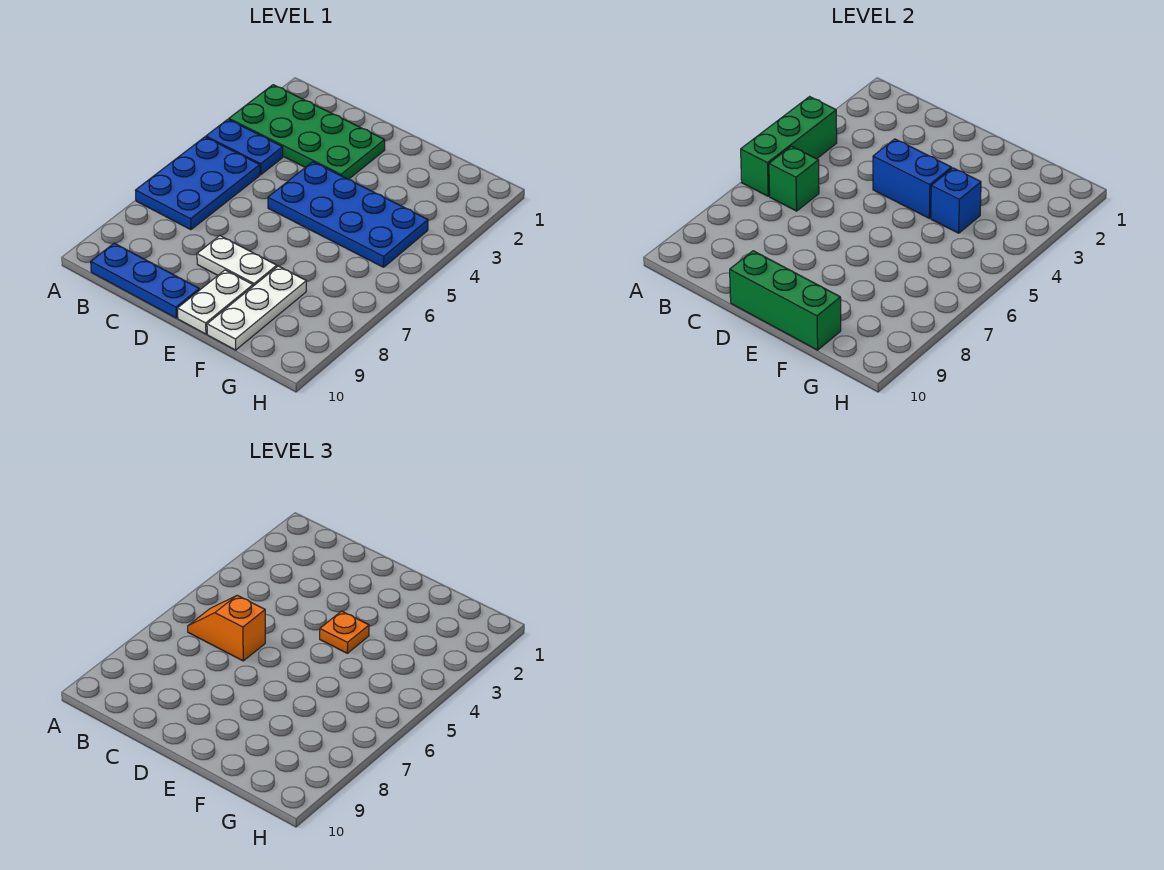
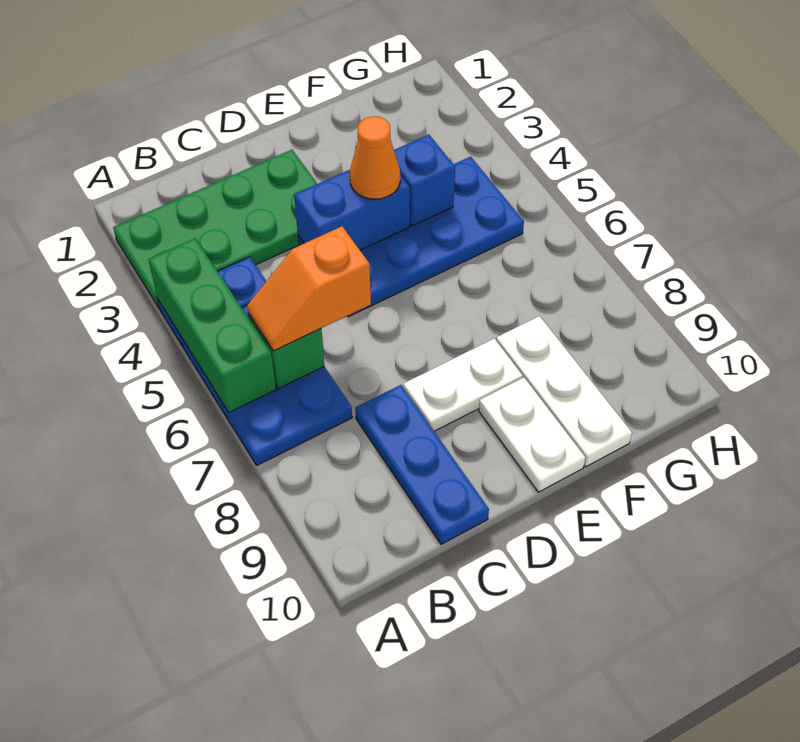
blue 1x3 plate [91,243,199,318] -> blue 1x3 plate turned to [355,385,489,544]
green 1x3 brick [730,251,841,350] -> none
orange 1x1 plate [320,611,369,653] -> orange 1x1 cone [350,116,400,199]

